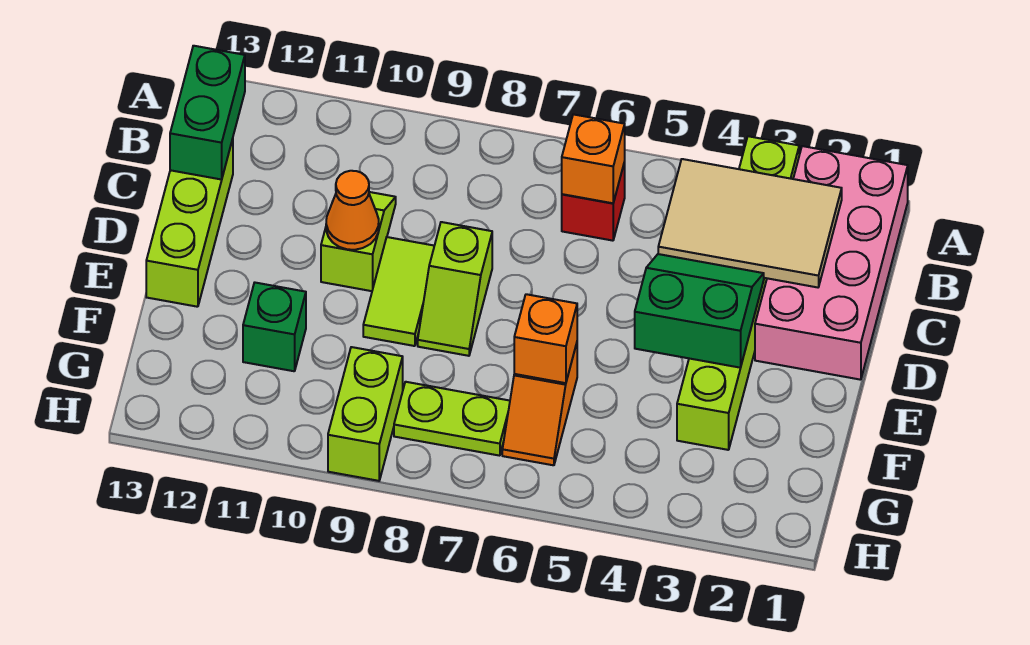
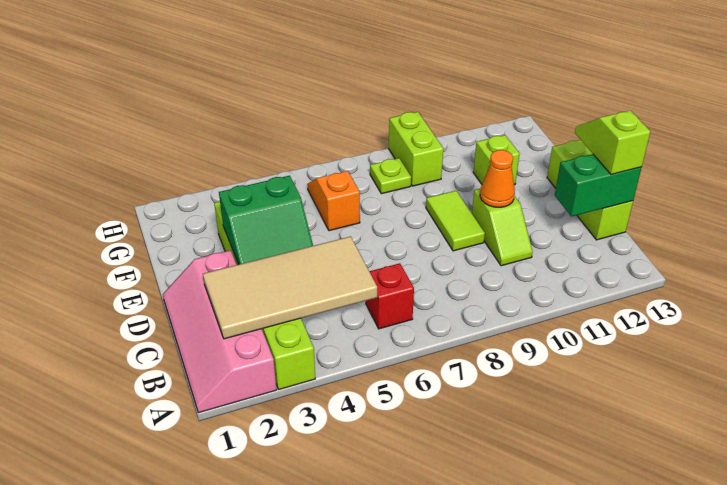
pink 2x4 brick [755,146,908,380] -> pink 2x4 slope [163,250,277,413]
tan 2x3 tile [658,159,842,287] -> tan 2x4 tile [203,237,377,339]
orange 1x1 brick [562,114,625,203] -> none
green 1x2 brick [170,46,245,180] -> green 1x2 brick turned to [555,154,642,217]
lime 1x2 slope [418,222,492,356] -> lime 1x2 slope moved to [575,111,650,175]
orange 1x1 brick [514,294,577,383] -> none
green 1x1 brick [243,283,306,371] -> lime 1x1 brick [473,135,519,185]
lime 1x2 plate [394,382,510,456] -> lime 1x1 plate [370,158,411,194]

